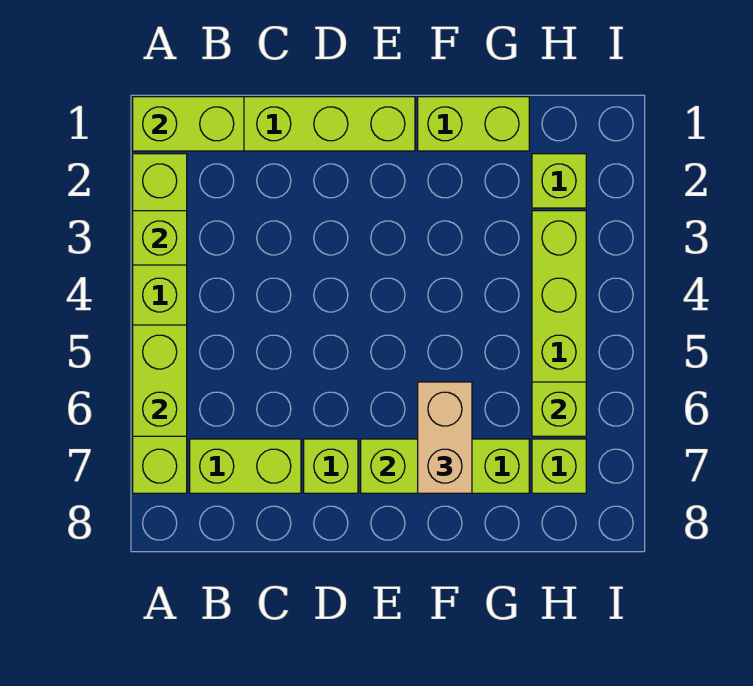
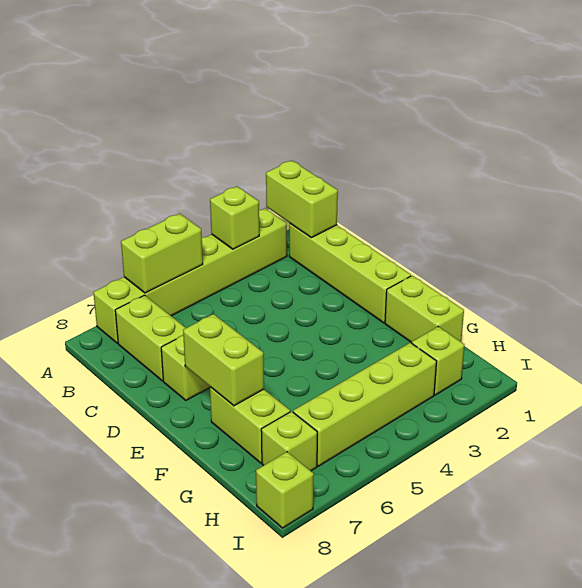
tan 1x2 brick [418,382,472,493] -> none
lime 1x1 brick [532,382,586,436] -> lime 1x1 brick moved to [256,452,314,528]

